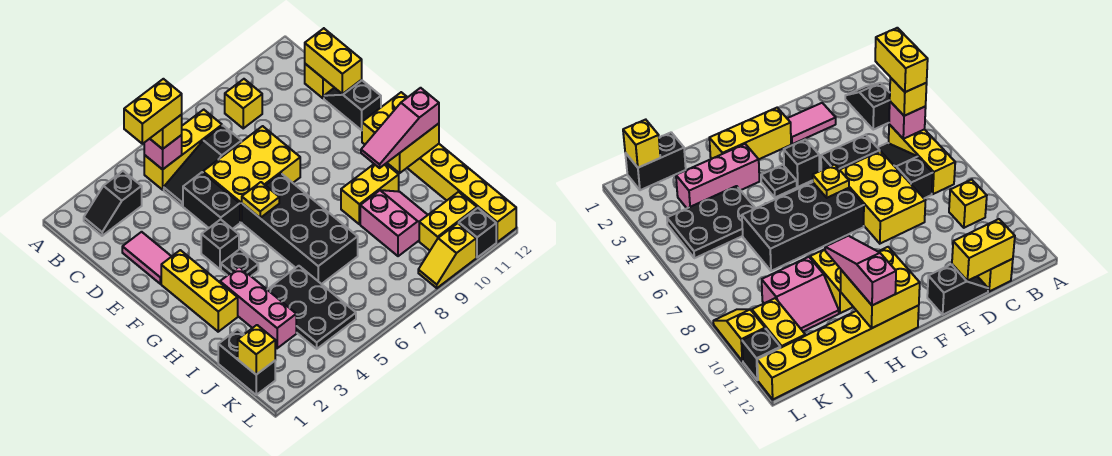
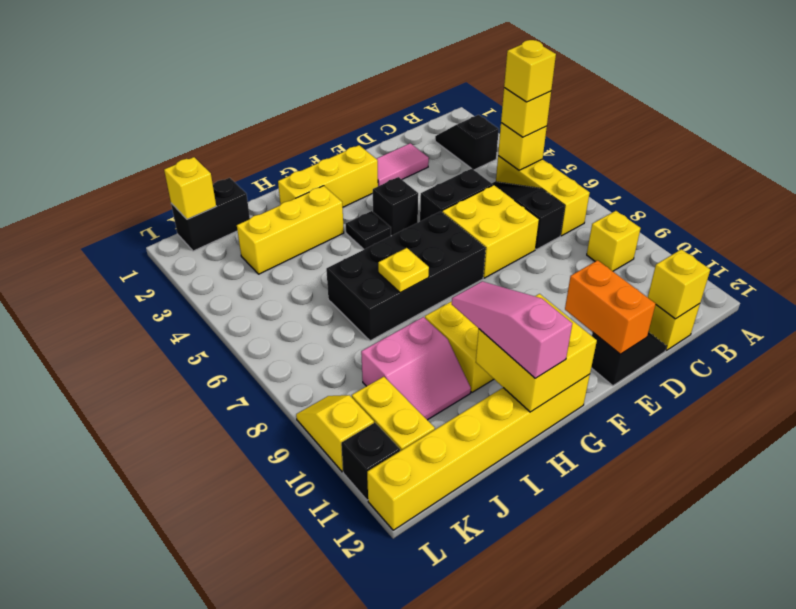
yellow 1x2 brick [124,79,182,144] -> yellow 1x1 brick [504,40,556,102]
pink 1x1 brick [144,135,182,170] -> yellow 1x1 brick [498,123,547,170]
yellow 1x2 brick [305,28,362,94] -> yellow 1x1 brick [648,249,710,319]
yellow 2x3 brick [203,126,300,222] -> yellow 2x2 brick [442,185,539,278]
none -> orange 1x2 brick [565,260,656,354]
yellow 1x1 plate [242,182,279,218] -> yellow 1x1 plate moved to [378,248,429,293]
pink 1x3 brick [220,267,296,348] -> yellow 1x3 brick [237,186,344,274]
black 2x3 plate [267,266,356,349] -> none

